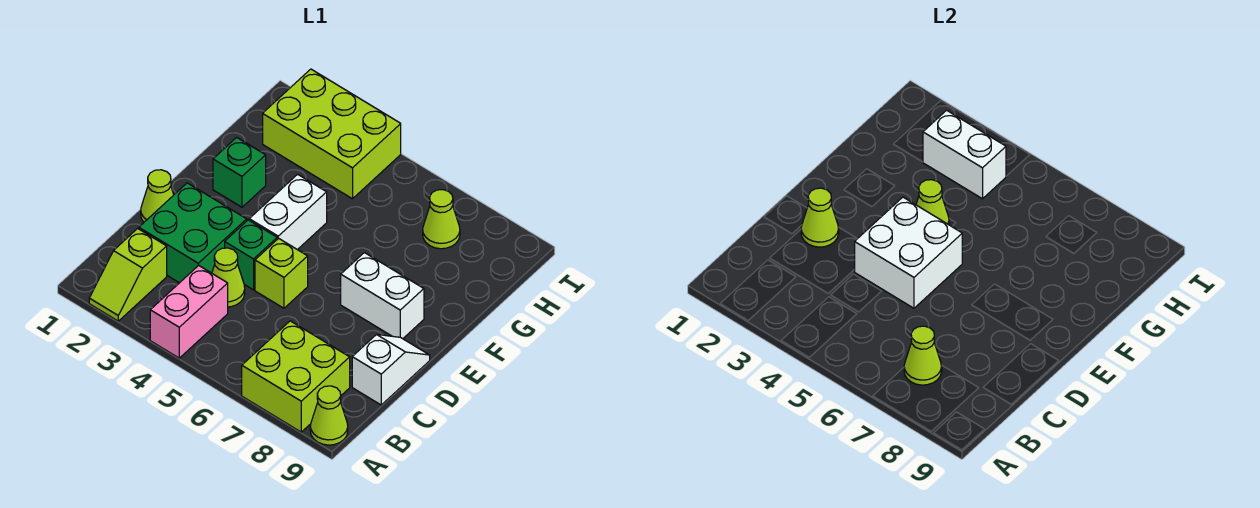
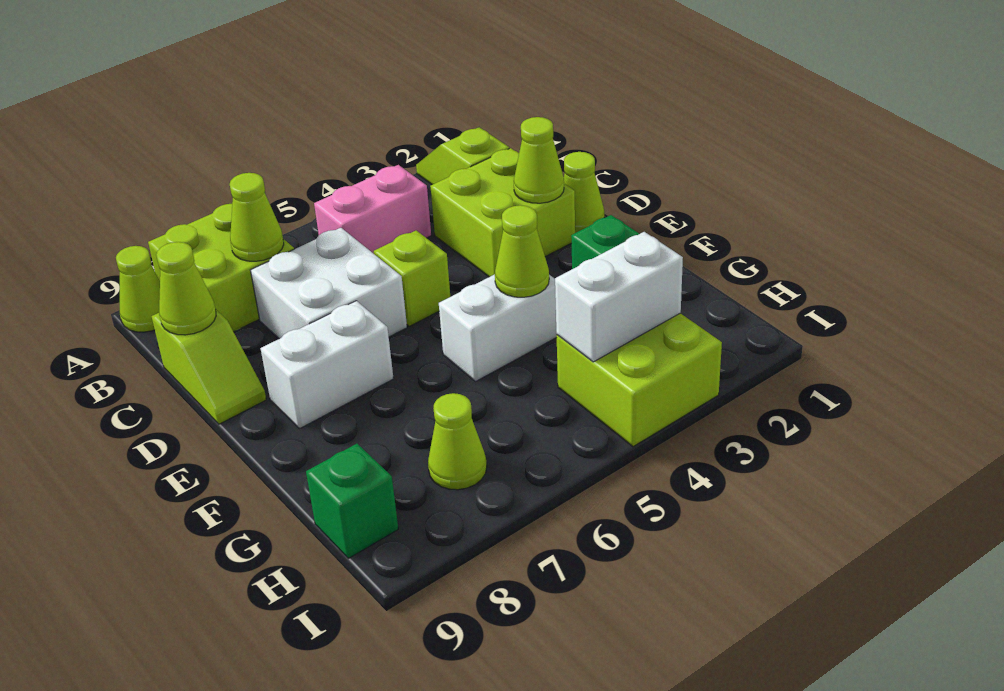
pink 1x2 brick [150,265,228,358] -> pink 1x2 brick turned to [314,165,431,254]
green 2x2 brick [139,183,247,283] -> lime 2x2 brick [430,148,575,277]
lime 1x1 cone [212,248,245,307] -> lime 1x1 cone moved to [156,242,216,335]
white 1x2 slope [352,334,430,405] -> lime 1x2 slope [152,310,266,424]
green 1x1 brick [225,220,277,290] -> green 1x1 brick moved to [306,444,398,558]
white 2x2 brick [854,197,962,308] -> white 2x2 brick moved to [250,228,407,339]
white 1x2 brick [249,174,327,250] -> white 1x2 brick turned to [439,274,557,382]
lime 2x3 brick [263,69,401,199] -> lime 2x2 brick [557,313,722,447]

